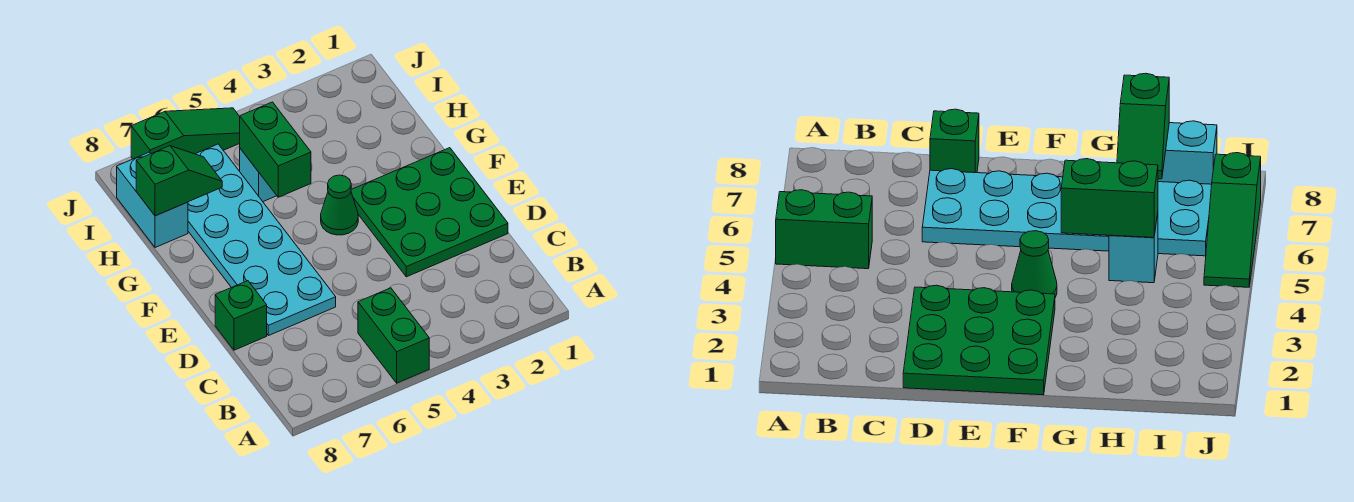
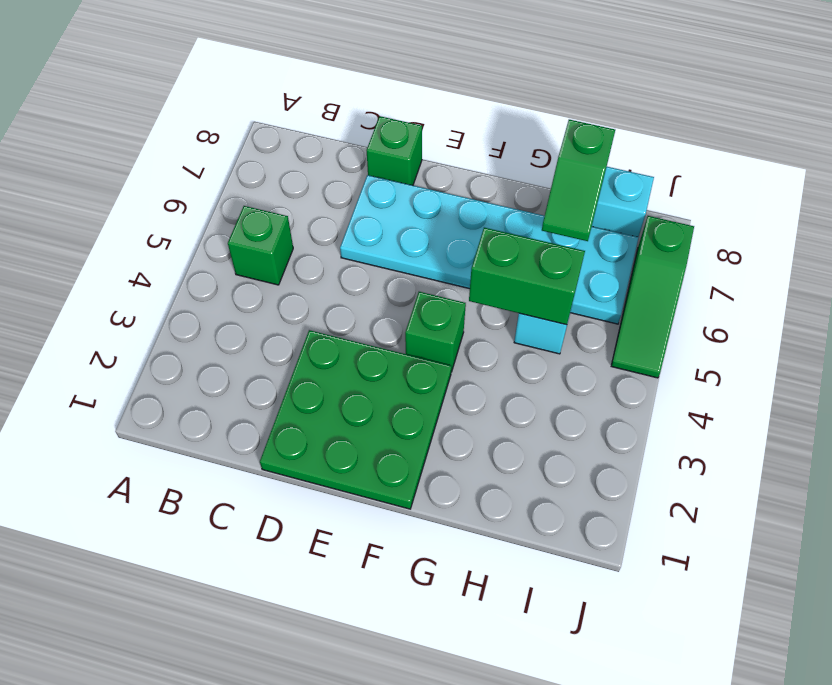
green 1x2 brick [358,288,429,383] -> green 1x1 brick [228,206,293,285]
green 1x1 cone [321,175,358,235] -> green 1x1 brick [405,292,466,372]

